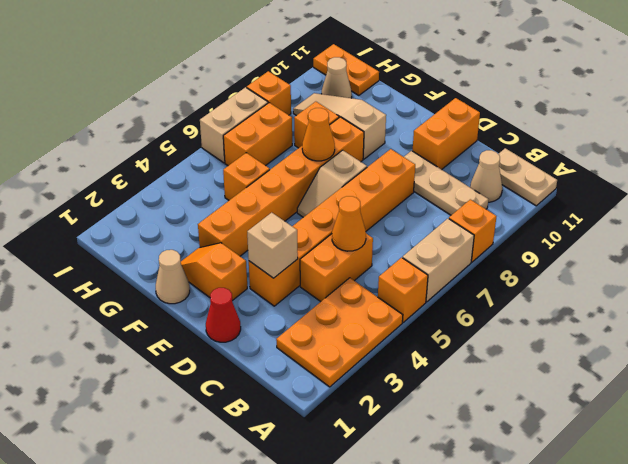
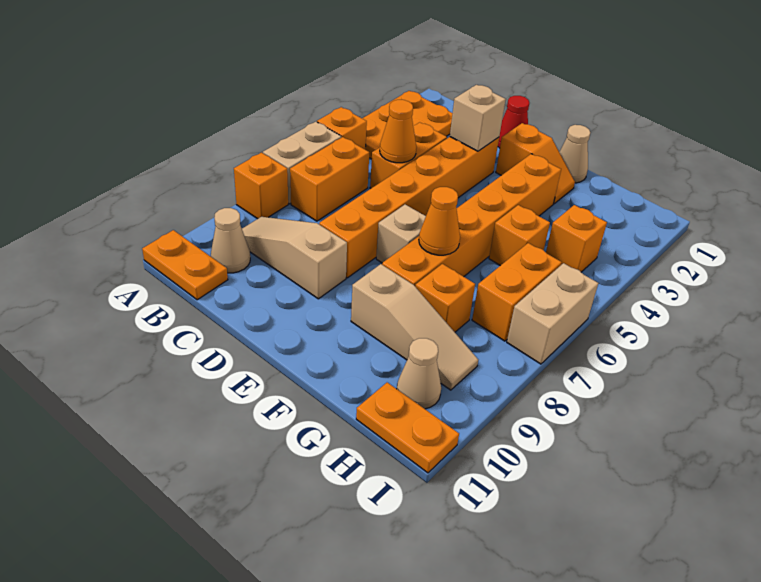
tan 1x2 plate [499,148,557,206] -> orange 1x2 plate [142,230,228,300]
tan 1x3 plate [404,151,489,215] -> tan 1x3 slope [242,217,347,299]
orange 1x2 brick [413,98,480,169] -> orange 1x2 brick moved to [290,137,369,221]
orange 1x1 brick [247,71,291,115] -> orange 1x1 brick moved to [546,205,607,272]

